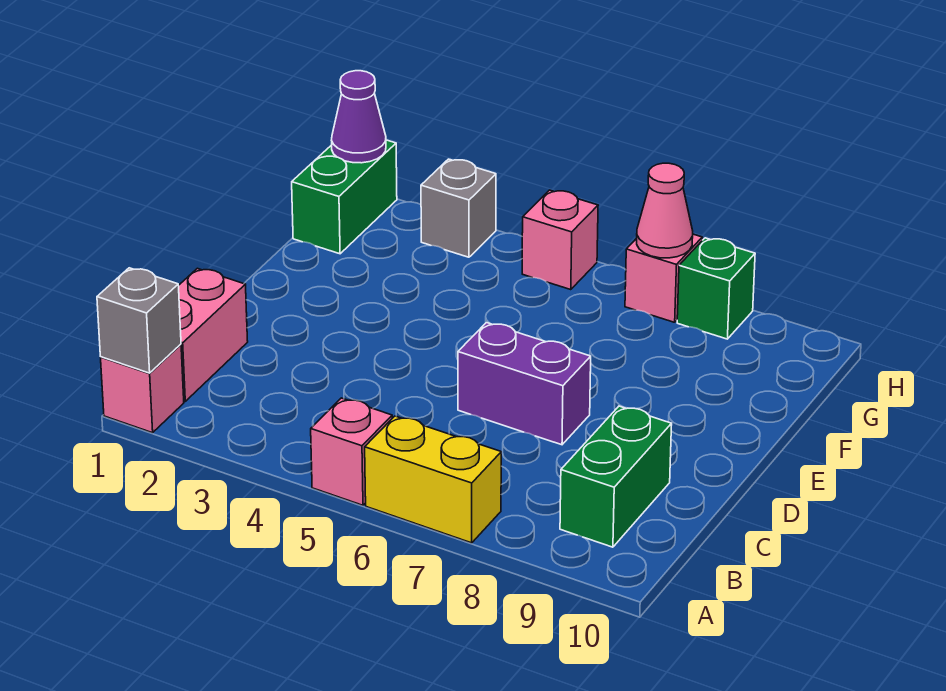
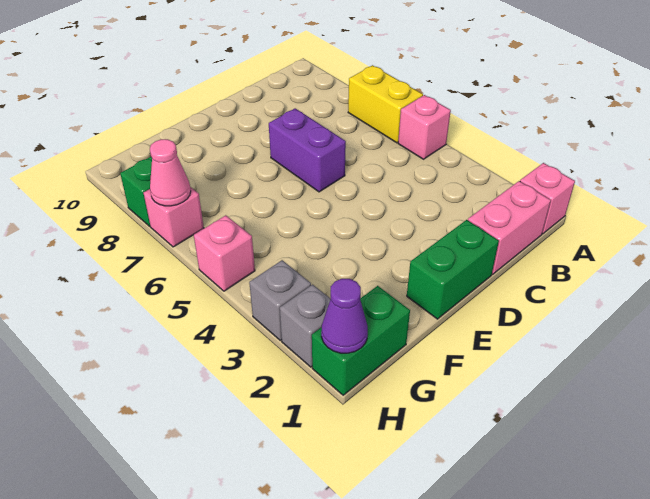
grey 1x1 brick [97,268,181,373] -> grey 1x1 brick moved to [280,285,331,367]
green 1x2 brick [560,406,672,547] -> green 1x2 brick moved to [407,220,499,319]

